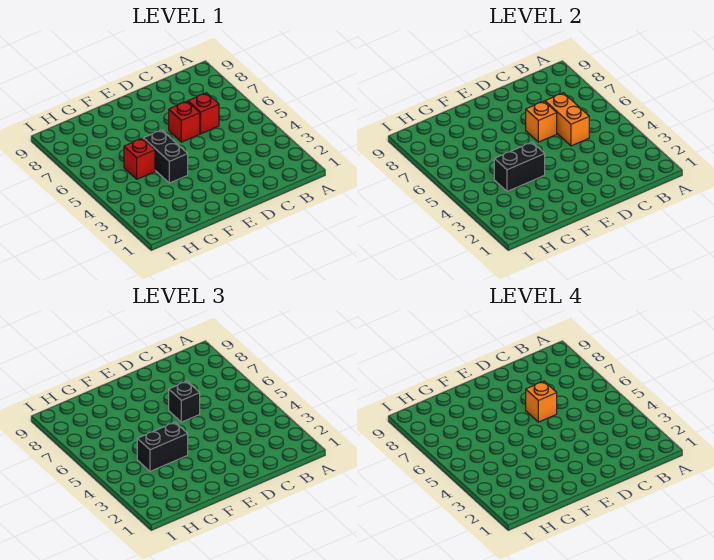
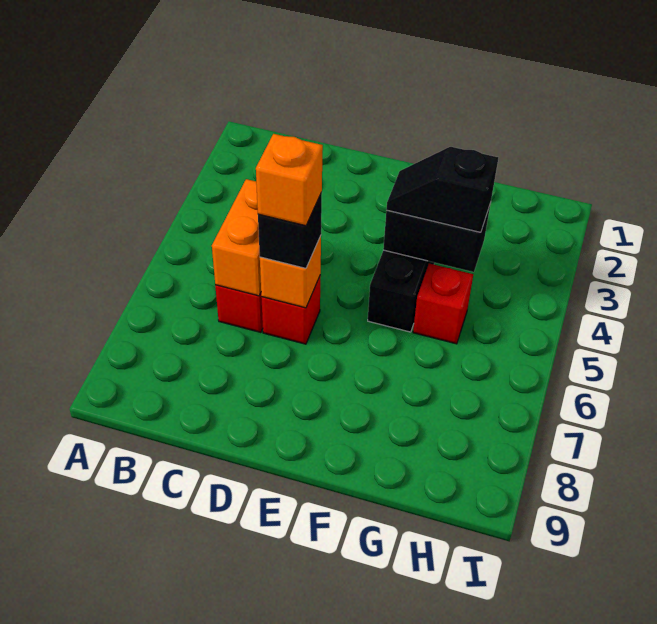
black 1x2 brick [137,422,188,471] -> black 1x2 slope [386,147,498,232]

